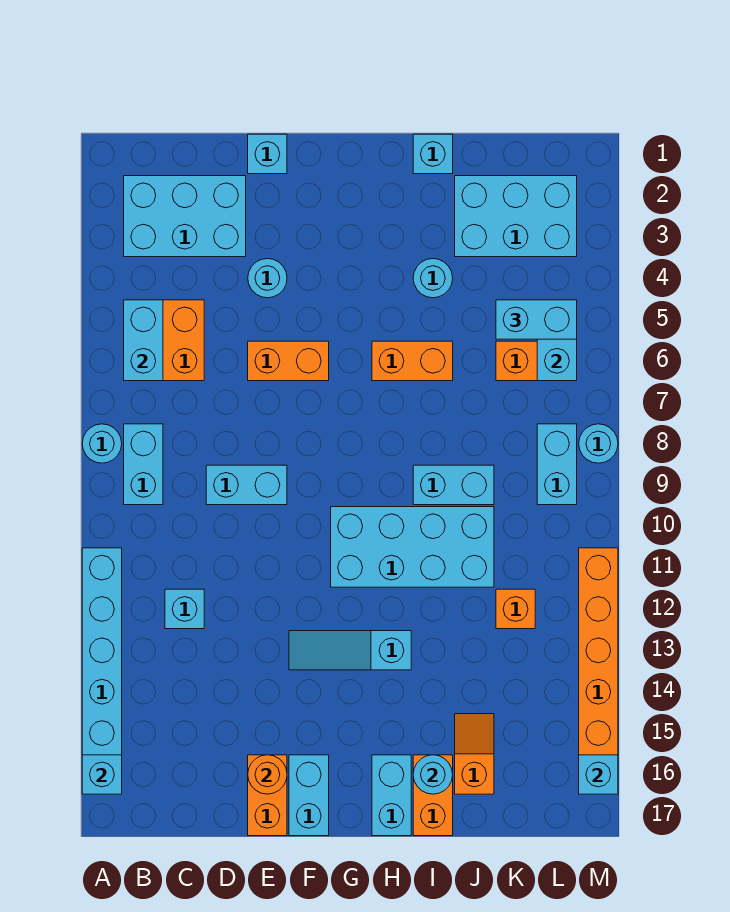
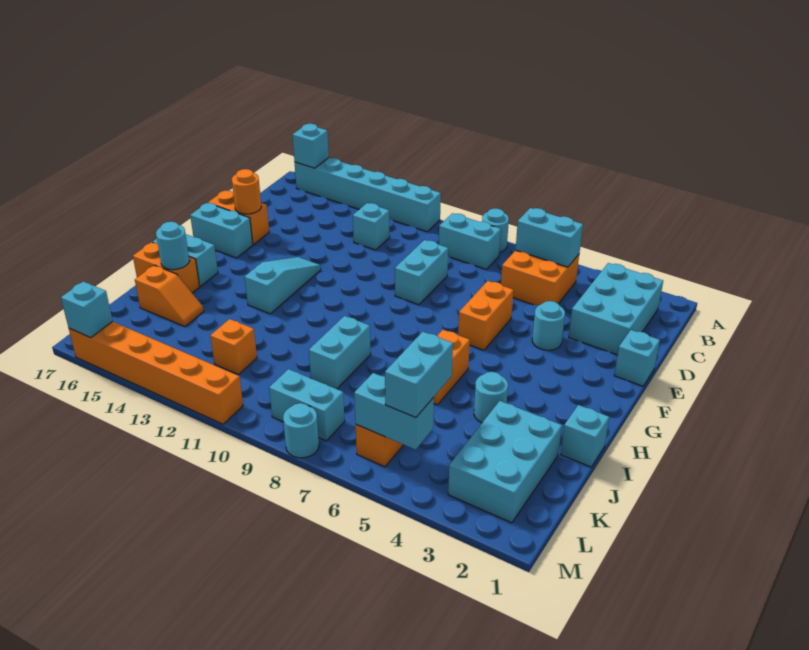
cyan 2x4 brick [331,507,494,587] -> none

